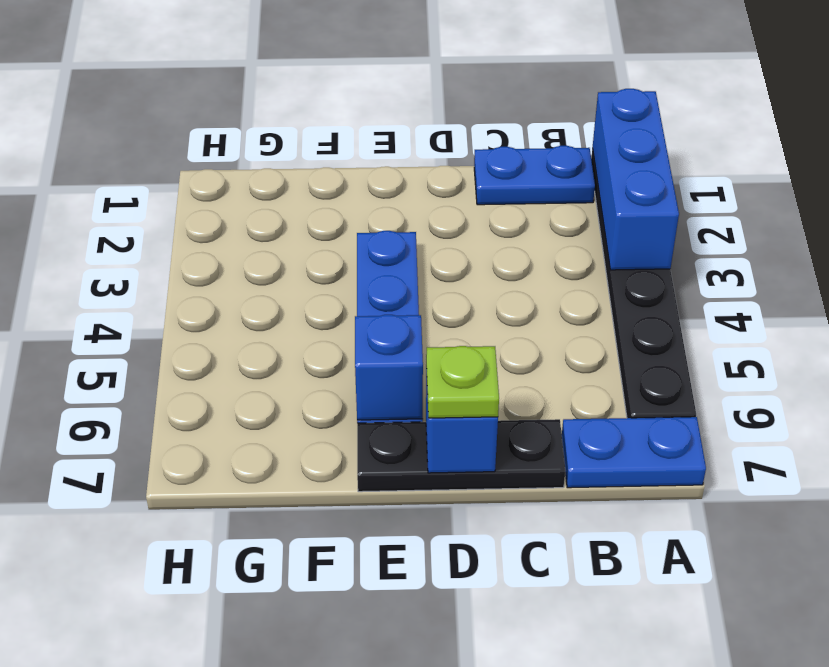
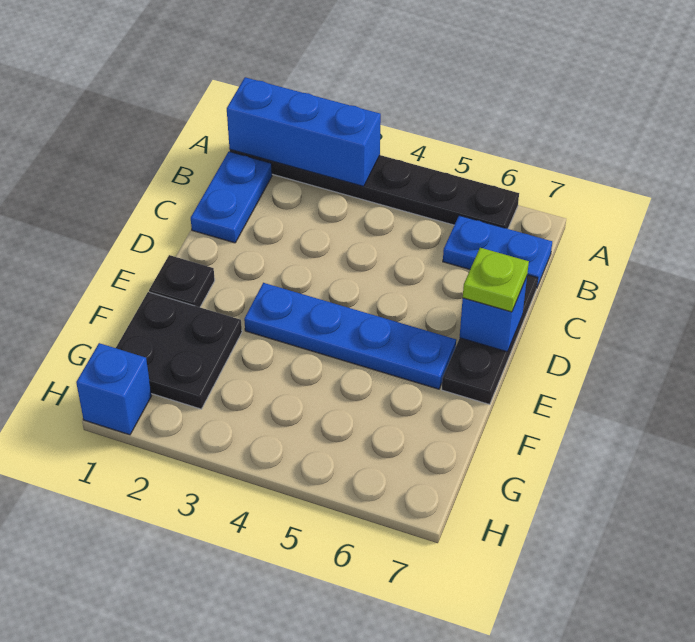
blue 1x2 plate [562,417,706,488] -> blue 1x2 plate turned to [443,215,552,289]
none -> black 1x1 plate [149,255,215,307]
blue 1x1 brick [355,315,423,420] -> blue 1x1 brick moved to [76,343,152,435]
none -> black 2x2 plate [116,292,242,409]

